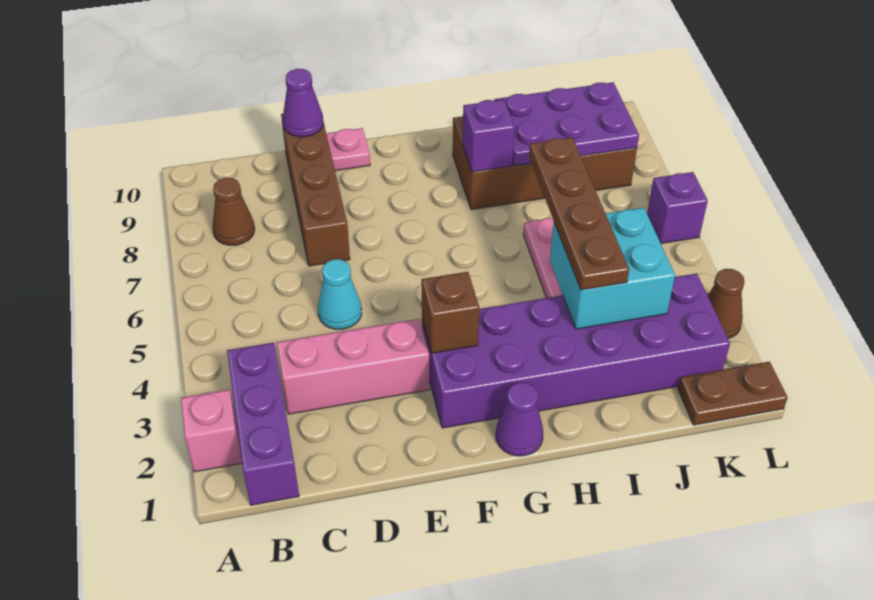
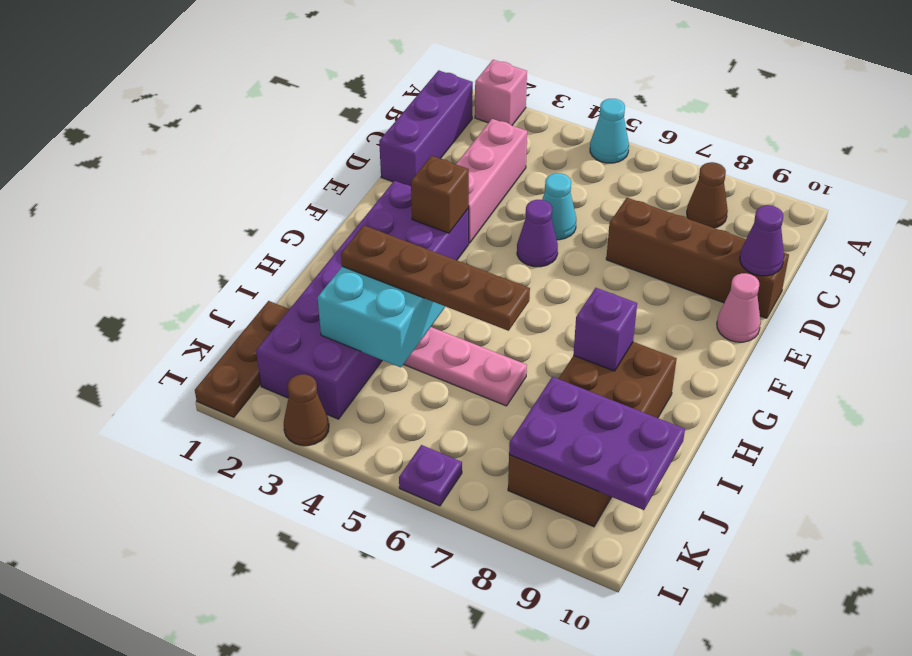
none -> cyan 1x1 cone [590,99,629,163]
purple 1x3 brick [227,343,299,505] -> purple 1x3 brick turned to [379,70,473,186]
pink 1x1 plate [326,128,370,171] -> pink 1x1 cone [717,273,761,342]
purple 1x1 cone [496,382,543,456] -> purple 1x1 cone moved to [517,200,558,267]
purple 2x3 plate [494,82,639,166] -> purple 2x3 plate turned to [509,377,685,510]
brown 1x2 plate [678,362,788,425] -> brown 1x3 plate [195,301,289,417]
purple 1x1 brick [647,172,708,244] -> purple 1x1 plate [399,445,462,506]

